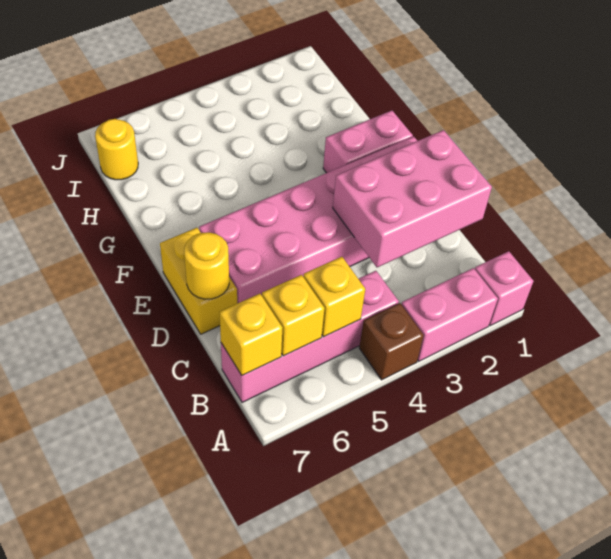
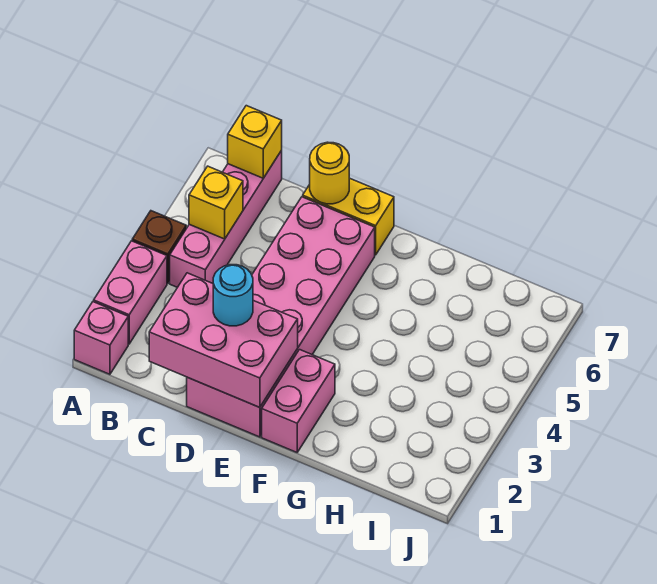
yellow 1x1 brick [262,275,325,356] -> none
pink 2x3 brick [333,130,492,267] -> pink 2x3 brick turned to [149,273,298,408]
none -> cyan 1x1 round brick [213,265,253,326]
yellow 1x1 round brick [95,119,138,180] -> none

